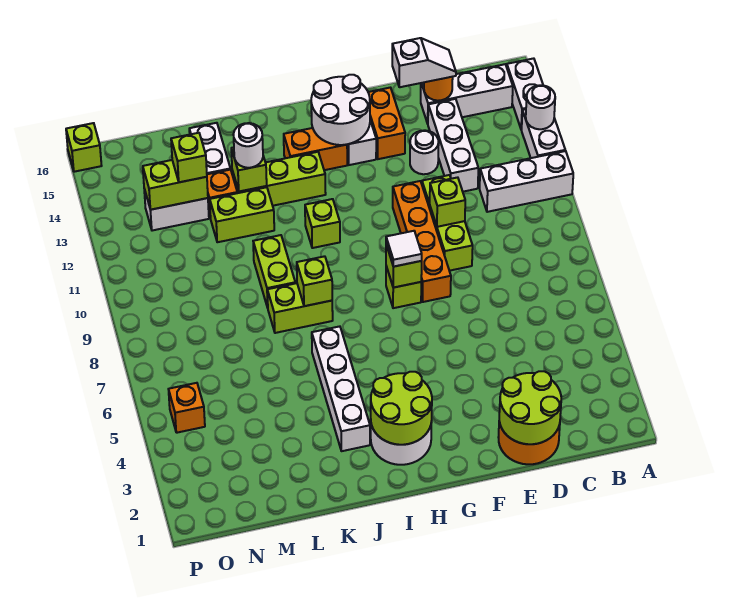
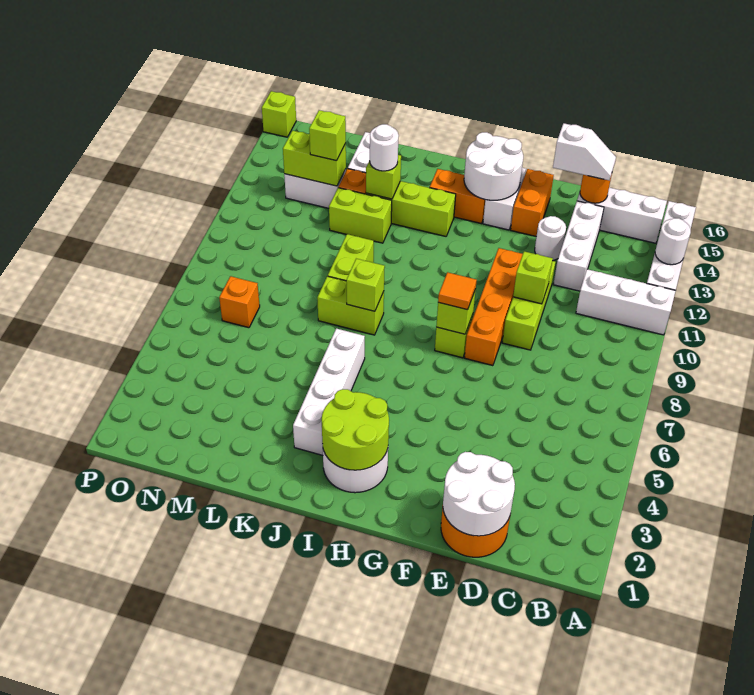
lime 2x2 round brick [499,371,561,444] -> white 2x2 round brick [443,452,515,536]
white 1x1 tile [386,231,422,267] -> orange 1x1 tile [438,272,477,310]
lime 1x1 brick [305,199,340,248] -> none
orange 1x1 brick [169,383,205,433] -> orange 1x1 brick moved to [219,276,260,328]

